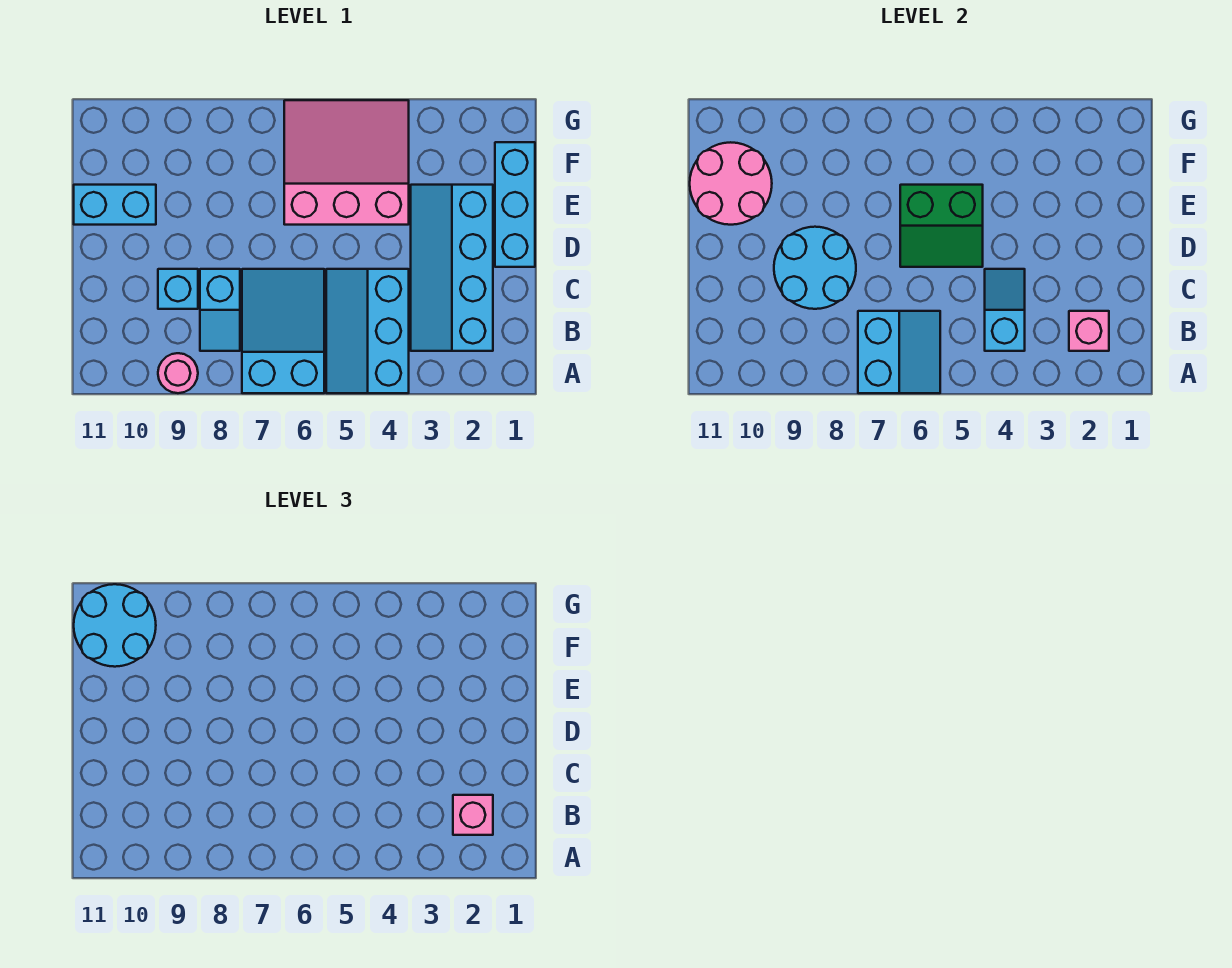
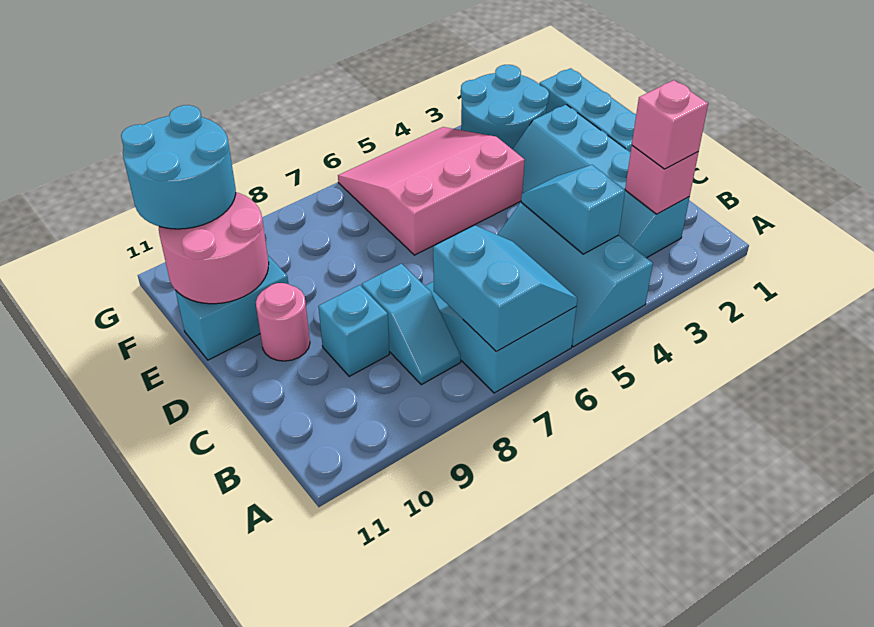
pink 1x1 round brick [158,353,198,393] -> pink 1x1 round brick moved to [256,283,310,361]
cyan 2x2 round brick [774,227,856,309] -> cyan 2x2 round brick moved to [461,65,549,149]
green 2x2 slope [900,185,983,267] -> none

